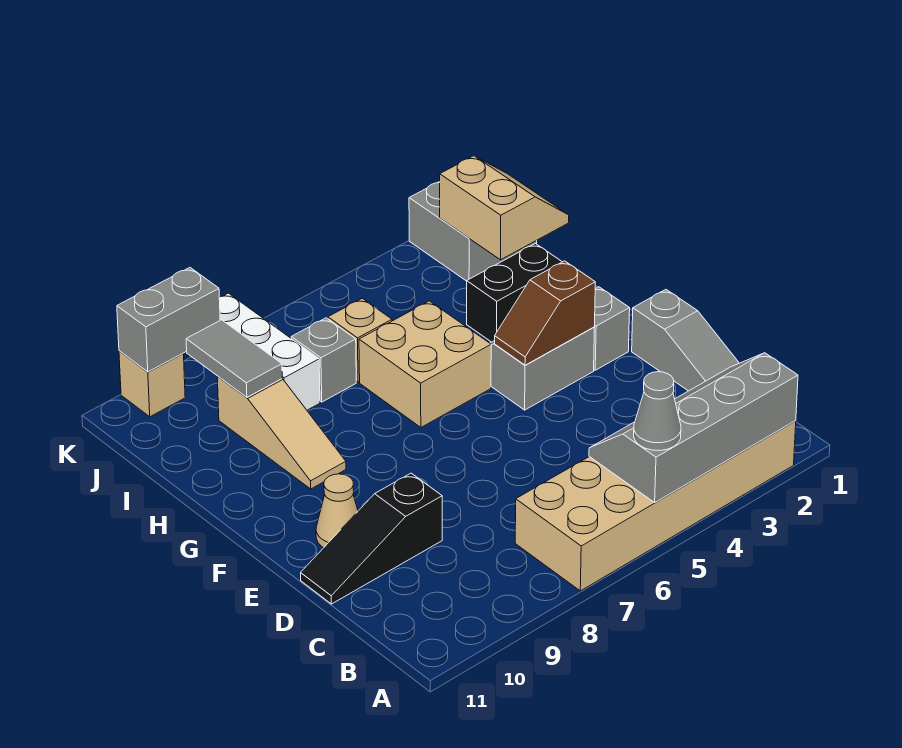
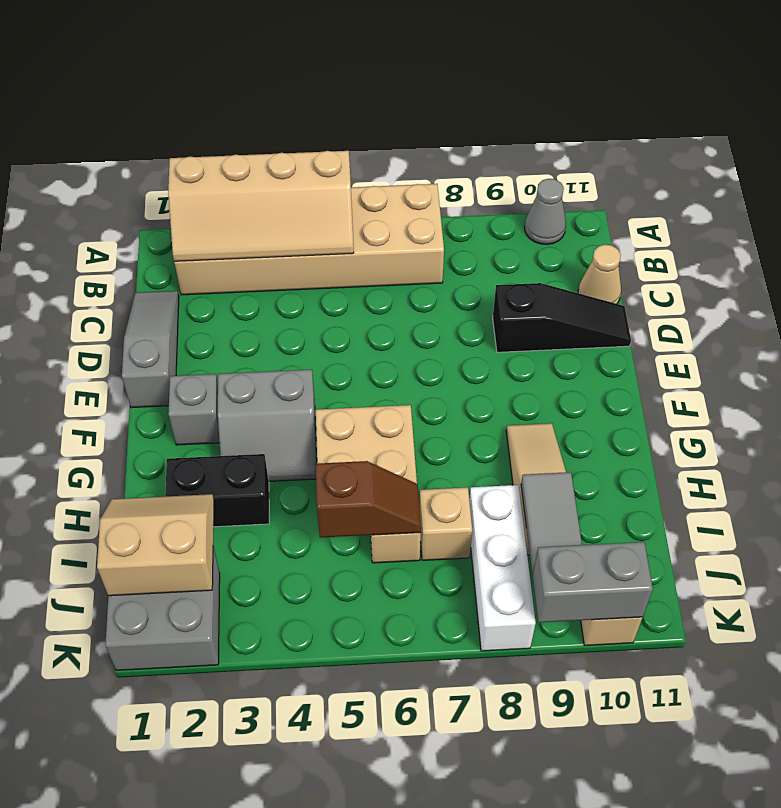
grey 2x4 slope [589,353,798,502] -> tan 2x4 slope [168,151,354,262]
grey 1x1 cone [634,372,681,451] -> grey 1x1 cone moved to [525,179,566,244]
tan 1x1 cone [316,474,358,548] -> tan 1x1 cone moved to [578,245,621,304]
brown 1x2 slope [495,261,595,365] -> brown 1x2 slope moved to [316,461,421,538]
tan 2x2 slope [440,156,569,260] -> tan 2x2 slope turned to [97,494,214,596]
grey 1x1 brick [291,318,356,402] -> tan 1x1 brick [419,487,472,560]

